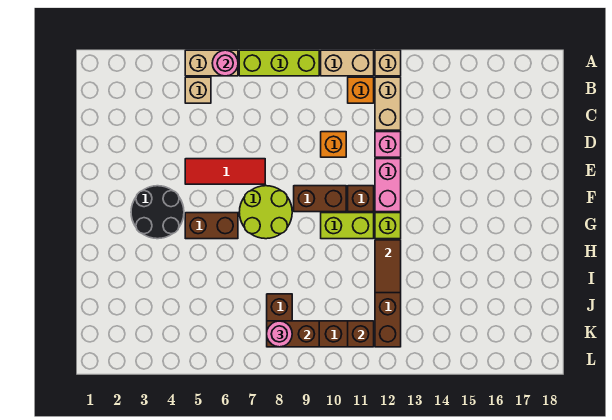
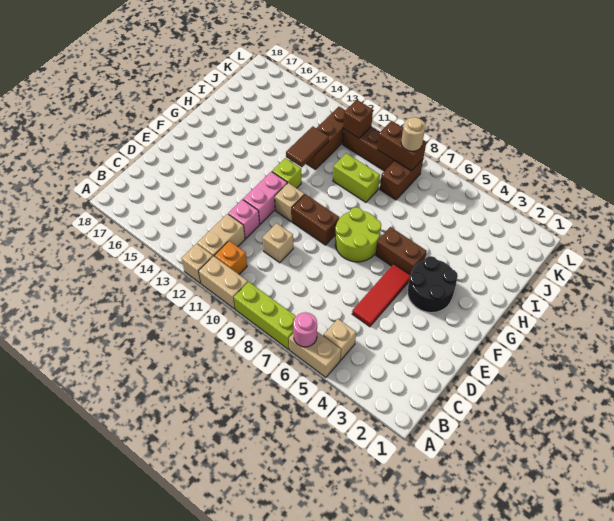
orange 1x1 brick [321,132,346,157] -> tan 1x1 brick [262,223,293,263]
red 1x3 tile [185,159,265,184] -> red 1x3 tile turned to [352,264,410,327]
brown 1x1 brick [348,186,374,212] -> tan 1x1 brick [275,183,304,221]
lime 1x2 brick [321,213,374,239] -> lime 1x2 brick moved to [333,153,380,202]
pink 1x1 round brick [267,321,292,347] -> tan 1x1 round brick [401,117,426,151]

